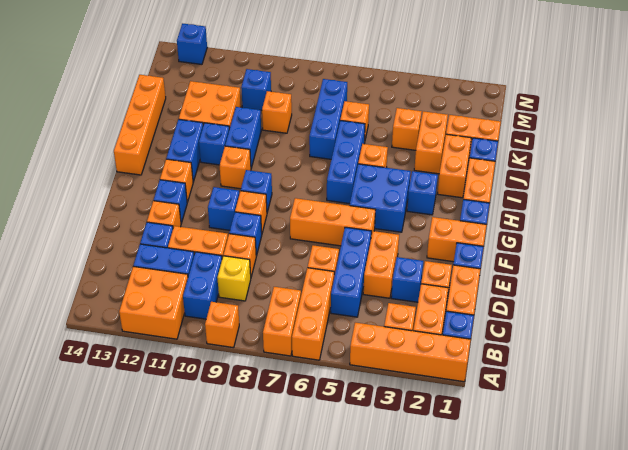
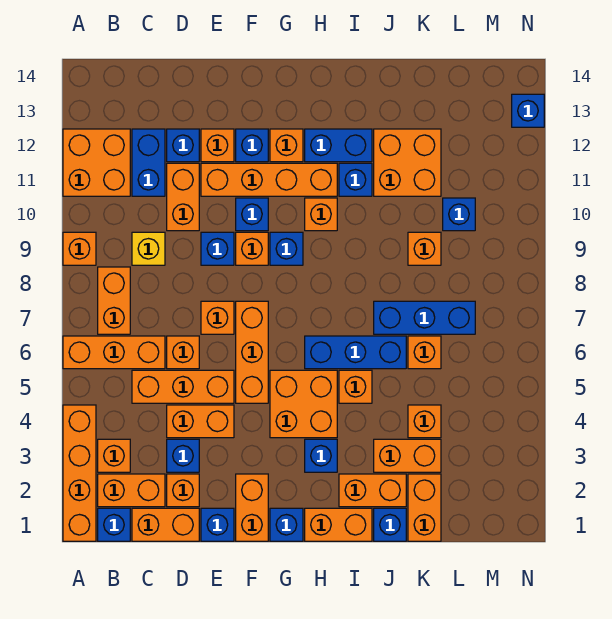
orange 1x2 brick [263,287,301,356] -> orange 1x2 brick turned to [98,267,130,334]
blue 1x2 brick [183,252,222,319] -> none
blue 1x3 brick [331,227,371,317] -> orange 1x3 brick [132,370,234,403]
orange 1x1 brick [223,234,257,277] -> orange 1x1 brick moved to [201,301,234,334]
blue 2x2 brick [350,164,411,232] -> orange 2x2 brick [270,370,337,438]
orange 1x4 brick [114,75,166,175] -> orange 1x4 brick moved to [201,163,337,196]
blue 1x2 brick [225,107,261,168] -> none

